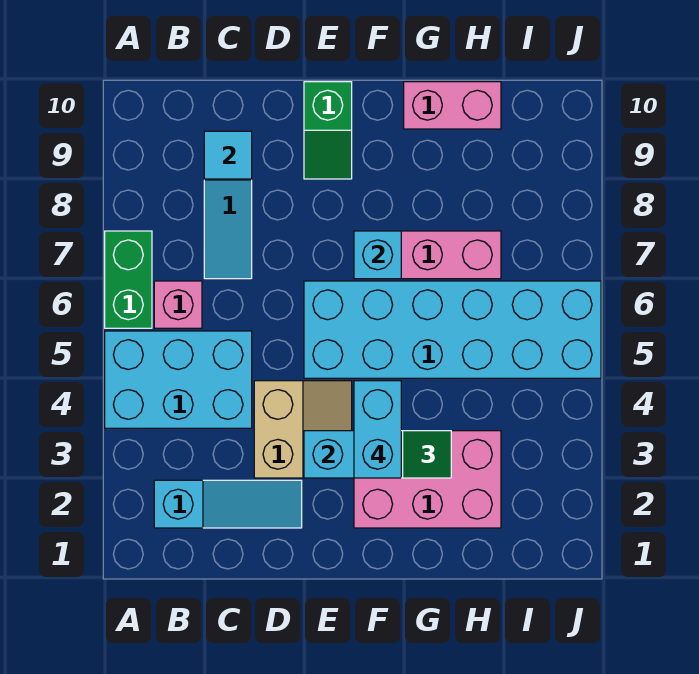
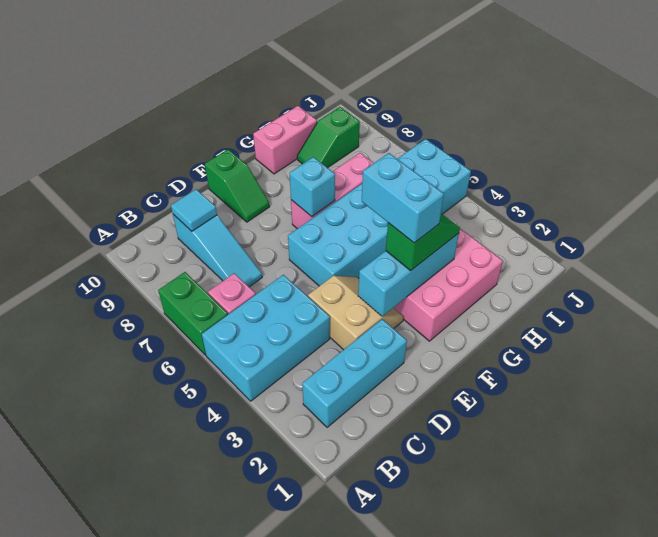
cyan 1x3 slope [154,480,302,528] -> cyan 1x3 brick [302,319,407,427]
none -> green 1x2 slope [297,107,360,168]

